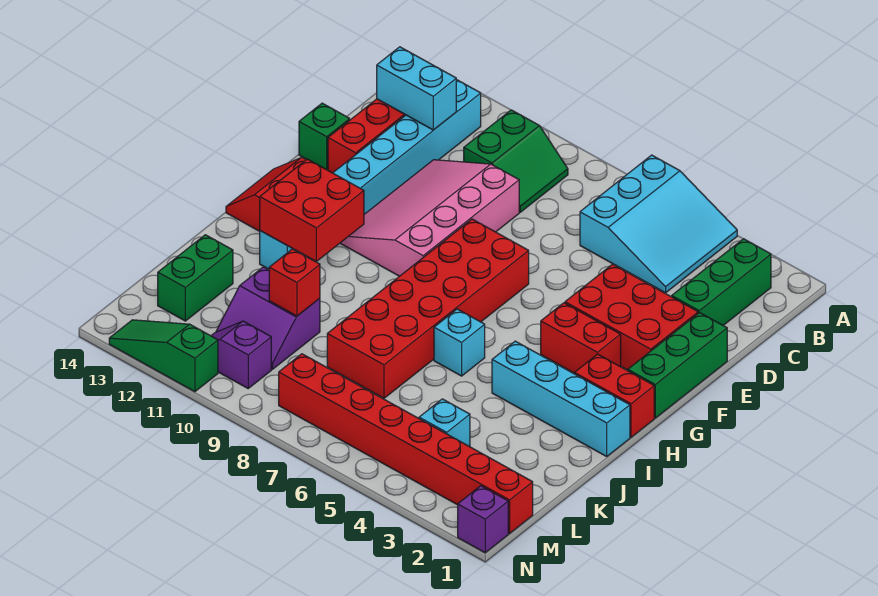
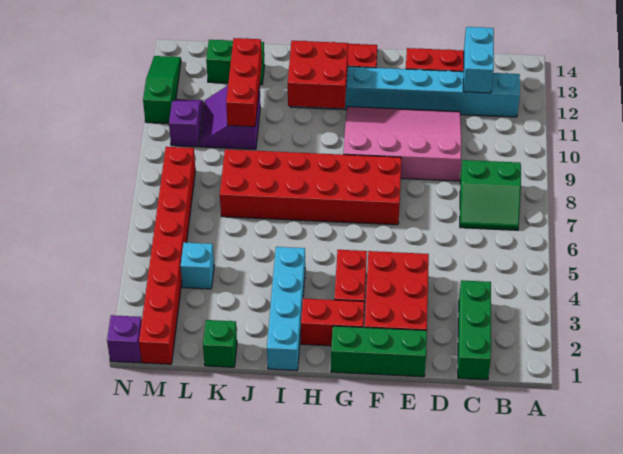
cyan 3x3 slope [580,155,737,293] -> none
green 1x3 brick [672,239,771,325] -> green 1x3 brick turned to [458,280,491,380]
green 2x2 slope [464,110,568,212] -> green 2x2 slope moved to [460,160,521,230]
green 1x1 brick [299,103,350,170] -> green 1x1 brick moved to [203,320,237,367]
red 1x2 brick [574,354,654,437] -> red 1x2 brick turned to [301,299,364,346]
cyan 1x1 brick [434,309,485,376] -> none
red 1x1 brick [269,249,320,316] -> red 1x3 brick [226,38,262,127]

